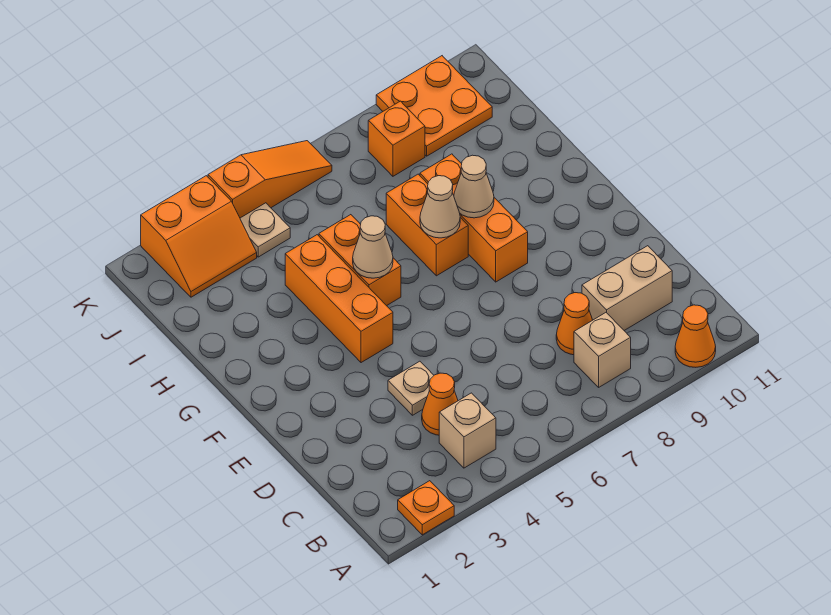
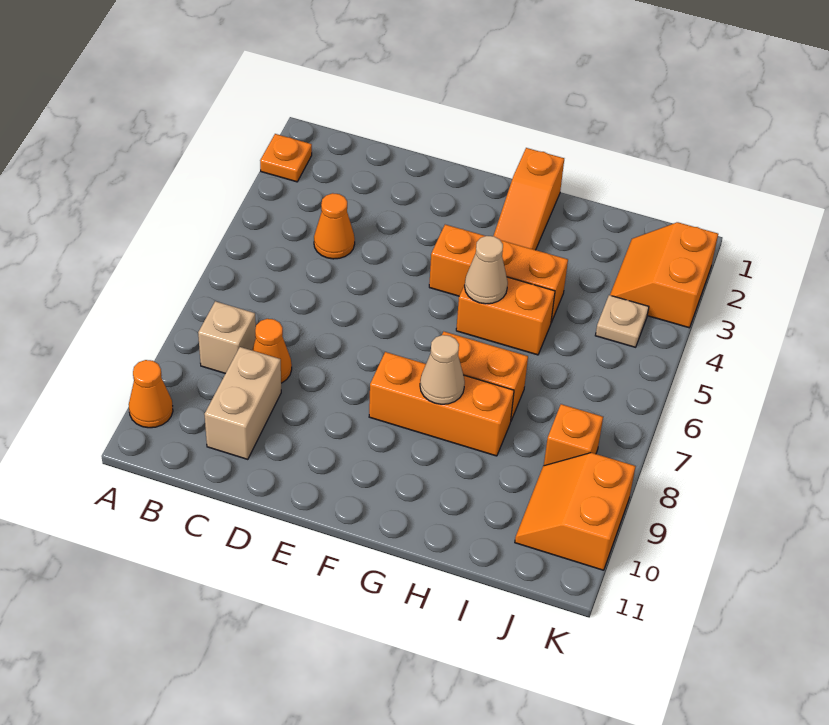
tan 1x1 brick [439,393,496,468] -> none
tan 1x1 plate [388,361,434,415] -> none
tan 1x1 cone [420,176,460,238] -> none
orange 2x2 plate [376,56,492,156] -> orange 2x2 slope [515,453,636,570]
orange 1x3 slope [208,141,332,218] -> orange 1x3 slope moved to [494,148,564,250]

